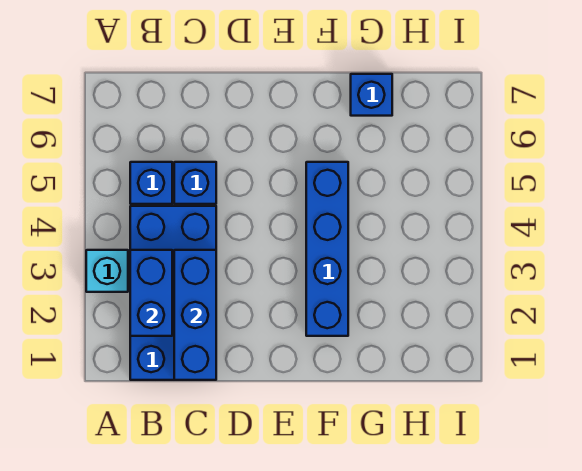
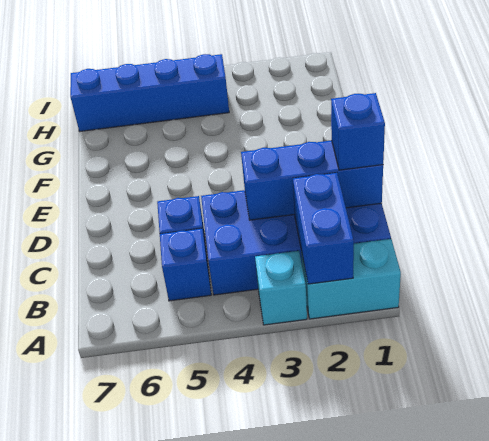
none -> cyan 1x2 brick [301,239,401,319]
blue 1x2 brick [130,250,172,336] -> blue 1x2 brick turned to [293,173,354,284]
blue 1x4 brick [306,162,348,336] -> blue 1x4 brick moved to [70,54,229,132]
blue 1x1 brick [351,74,392,116] -> blue 1x1 brick moved to [331,93,385,170]

